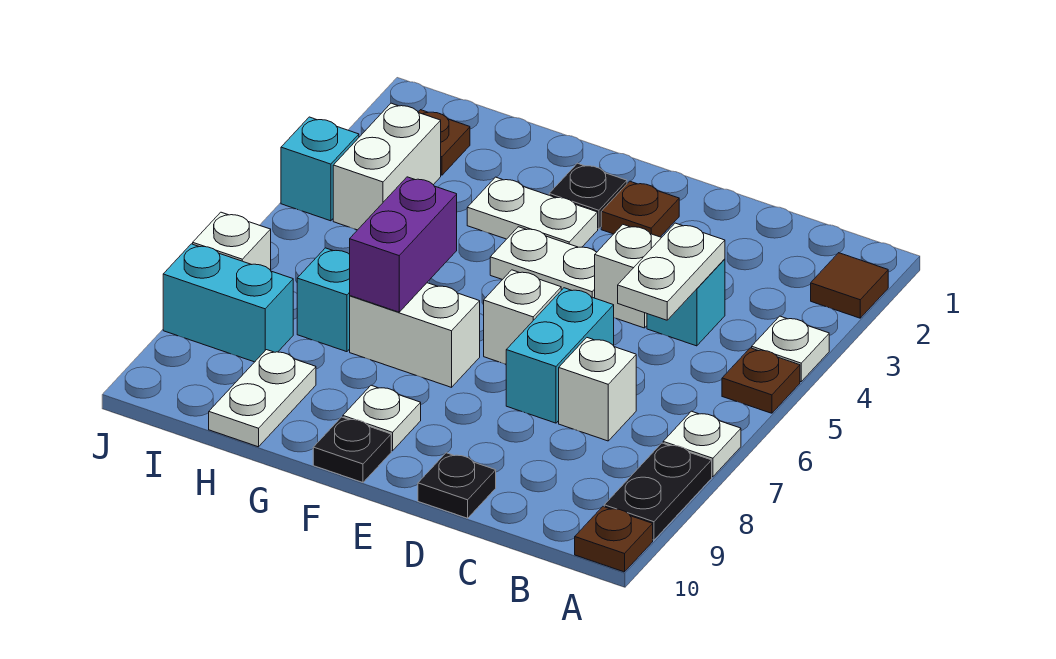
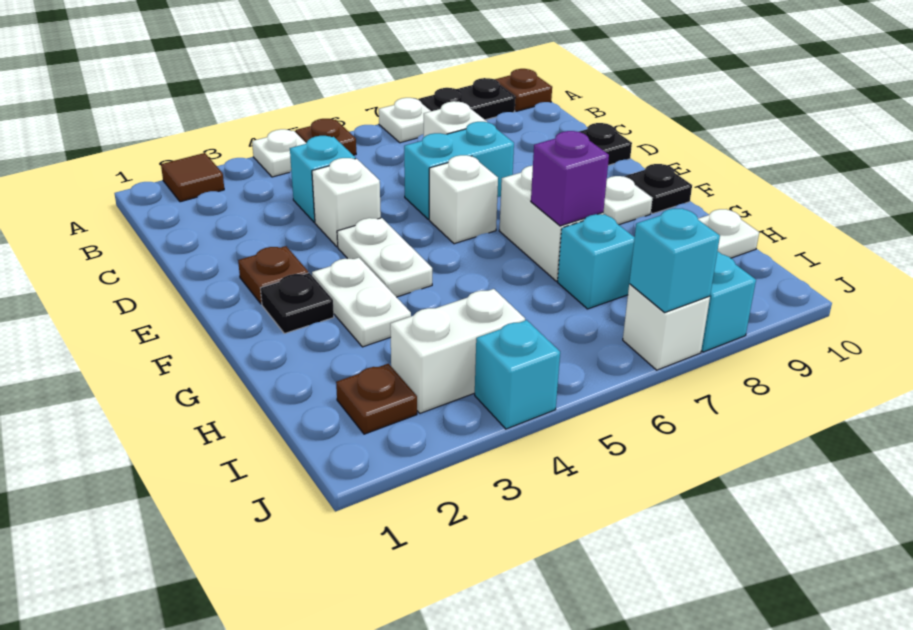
white 1x2 plate [618,223,725,320] -> none
purple 1x2 brick [350,177,457,312] -> purple 1x1 brick [531,131,609,226]
none -> cyan 1x1 brick [629,208,720,312]

